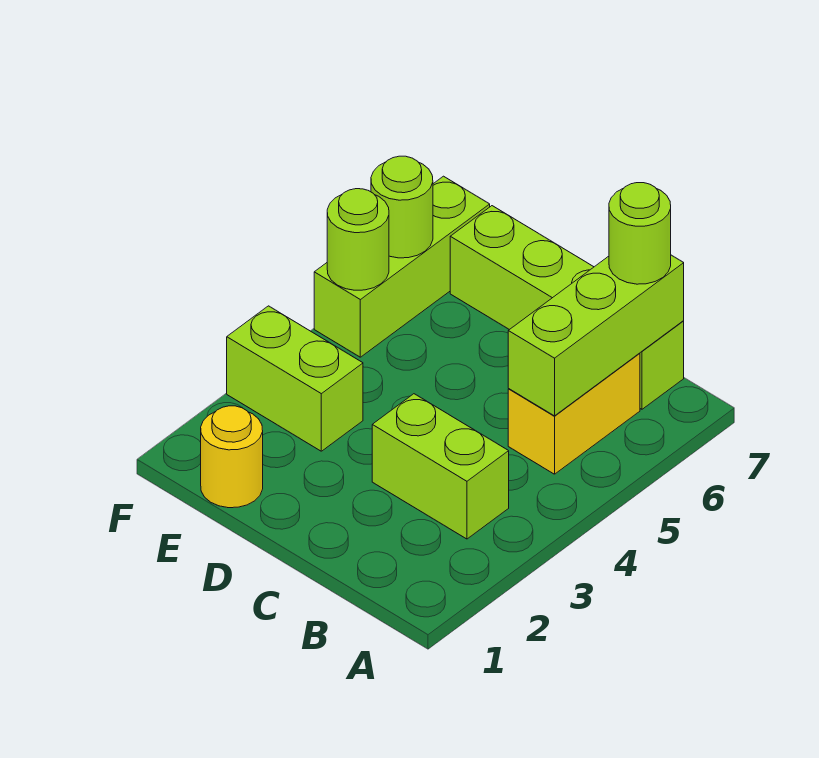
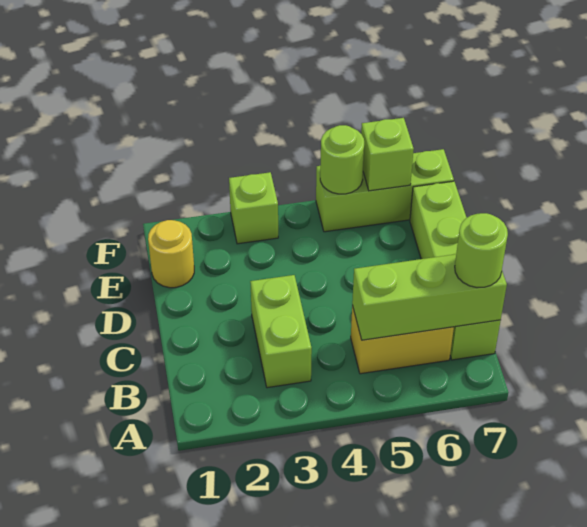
lime 1x2 brick [227,306,363,451] -> lime 1x1 brick [229,172,278,244]
lime 1x1 round brick [371,156,433,258] -> lime 1x1 brick [361,118,414,191]

